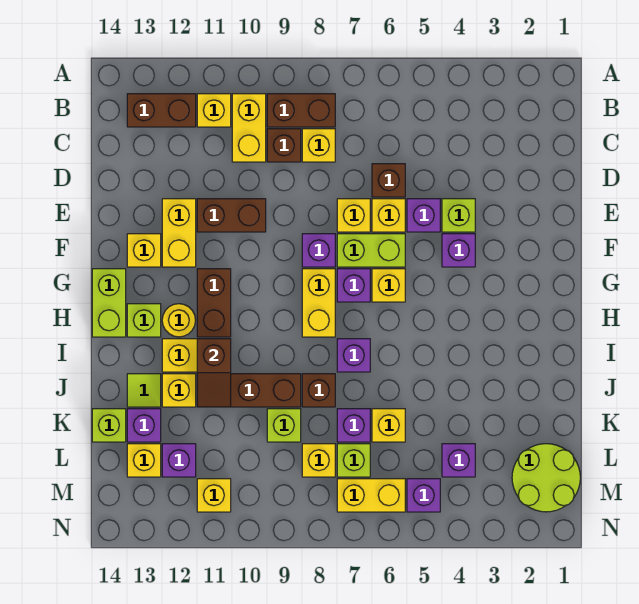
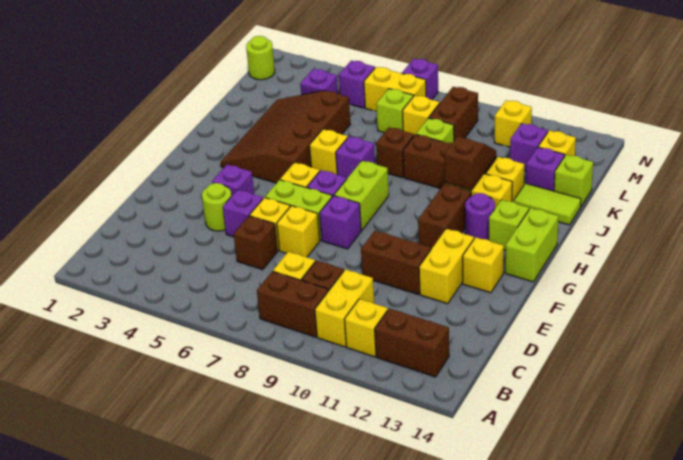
lime 1x1 brick [442,199,475,232] -> lime 1x1 round brick [202,183,232,231]
yellow 1x2 brick [302,269,335,337] -> lime 1x2 brick [334,161,389,230]
none -> brown 3x4 slope [220,90,350,183]
yellow 1x1 round brick [162,304,196,337] -> purple 1x1 round brick [465,193,495,240]
lime 1x1 tile [127,374,161,407] -> lime 1x2 tile [514,183,581,225]
yellow 1x1 brick [372,409,405,442] -> yellow 1x1 brick moved to [309,129,348,175]
purple 1x1 brick [337,409,370,442] -> purple 1x1 brick moved to [402,59,438,100]
lime 2x2 round brick [512,444,580,512] -> lime 1x1 round brick [246,36,275,80]
none -> brown 1x2 brick [429,87,478,140]

